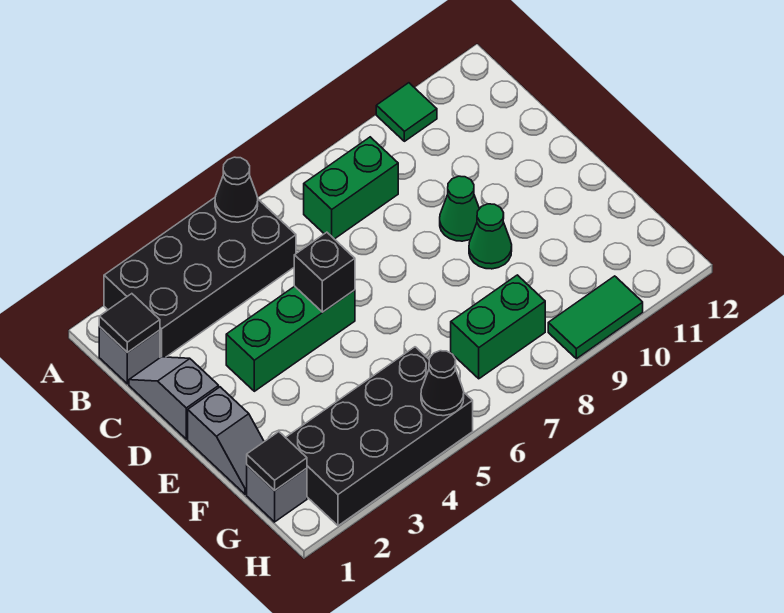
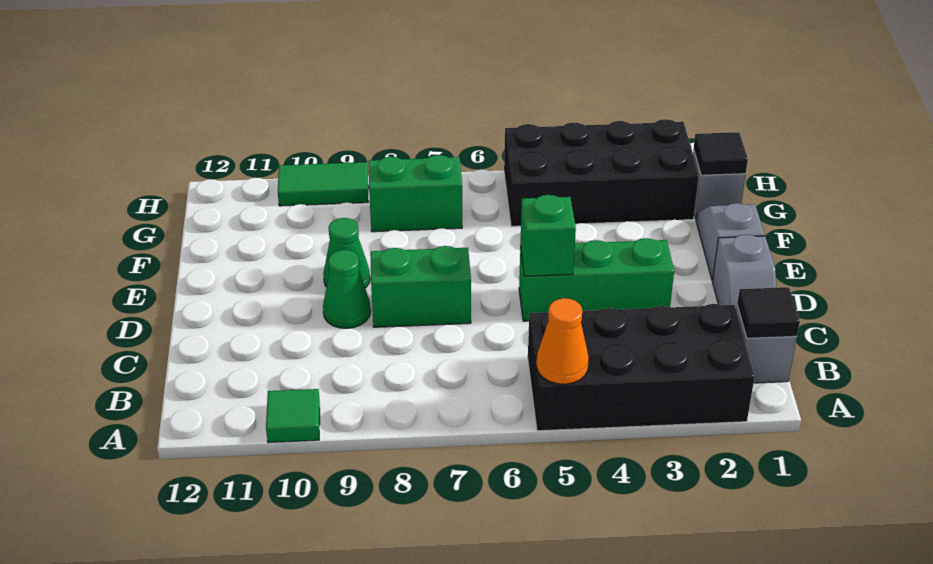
black 1x1 cone [215,157,258,222] -> orange 1x1 cone [537,298,589,384]
green 1x2 brick [304,137,398,239] -> green 1x2 brick moved to [370,246,471,327]
black 1x1 brick [294,232,355,312] -> green 1x1 brick [520,195,576,276]
black 1x1 cone [421,351,464,416] -> none

